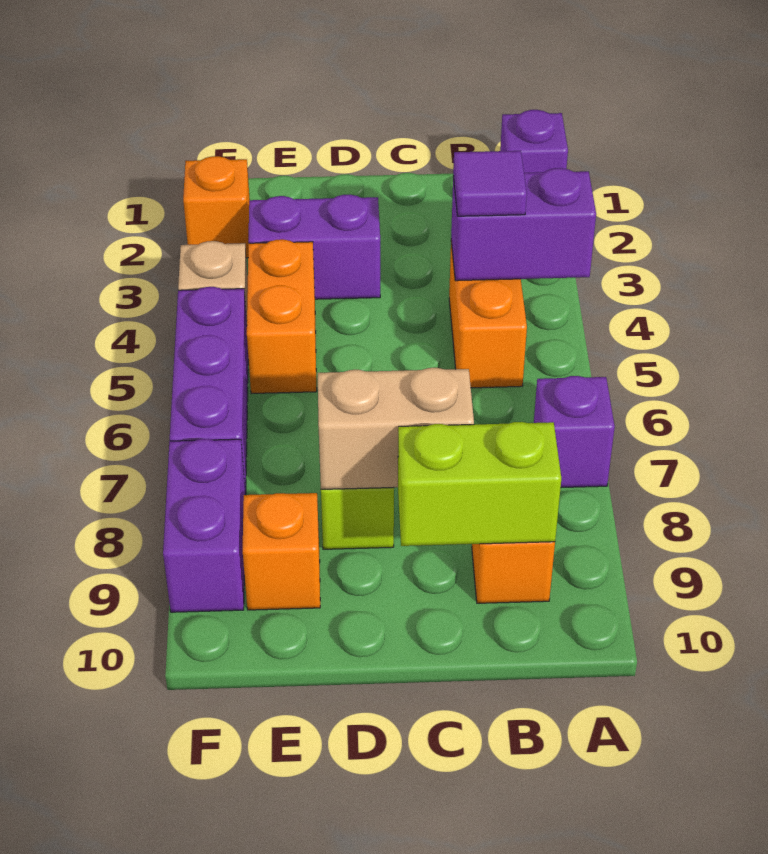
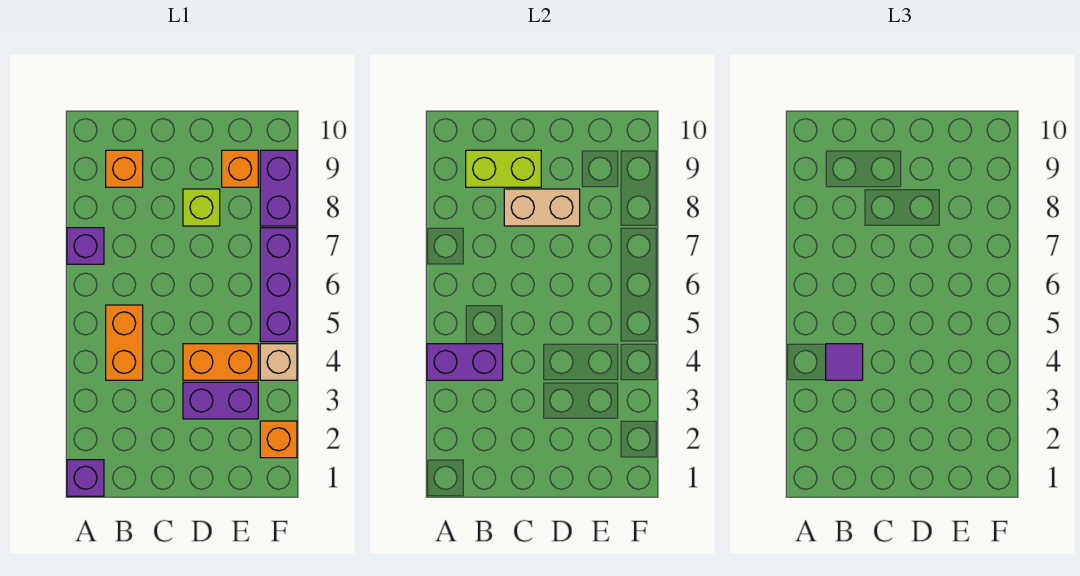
orange 1x2 brick [247,239,317,394] -> orange 1x2 brick turned to [183,344,258,380]

